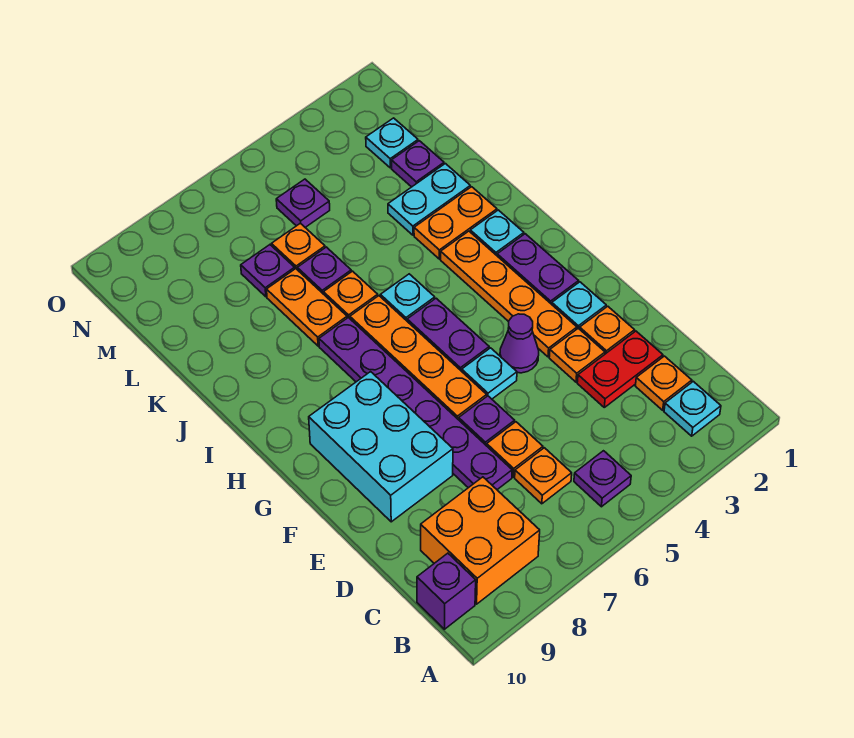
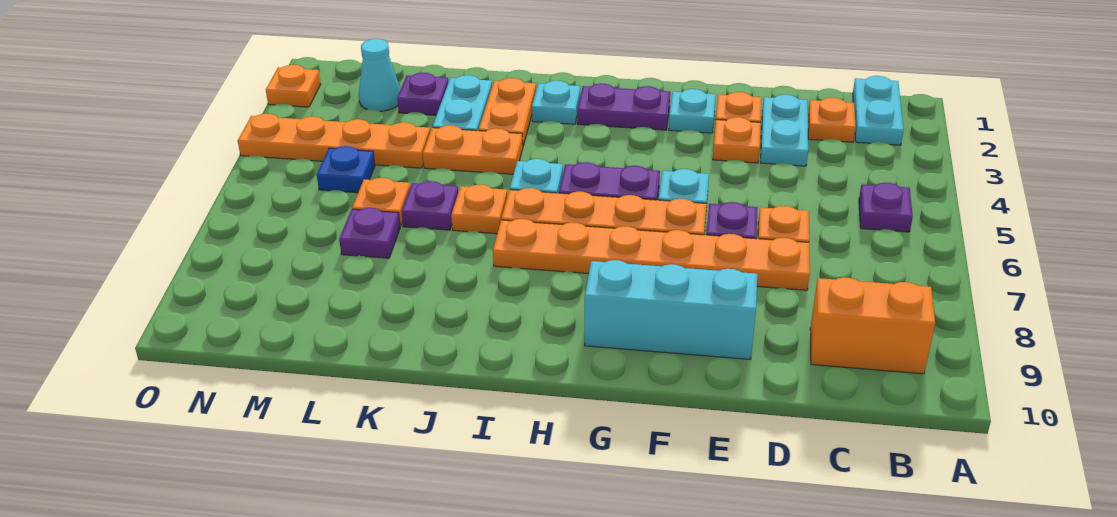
cyan 1x1 plate [664,381,721,436] -> cyan 1x2 plate [853,76,904,145]
orange 2x2 brick [421,477,540,604] -> orange 1x2 brick [810,277,935,374]
purple 1x1 brick [417,553,476,629] -> none
orange 1x1 plate [515,448,572,504] -> orange 1x1 plate moved to [266,65,321,107]
red 1x2 plate [577,331,663,407] -> cyan 1x2 plate [761,95,808,166]
purple 1x6 plate [319,317,512,490] -> orange 1x6 plate [493,219,810,290]
cyan 2x3 brick [309,372,453,522] -> cyan 1x3 brick [585,260,757,360]
orange 1x4 plate [441,231,577,357] -> orange 1x4 plate moved to [238,113,430,168]
purple 1x1 cone [500,314,539,373] -> none
orange 1x2 plate [267,269,347,346] -> orange 1x2 plate moved to [423,125,523,174]
cyan 1x1 plate [366,118,418,168] -> cyan 1x1 cone [359,39,401,111]
purple 1x1 plate [276,179,330,227] -> blue 1x1 plate [317,146,375,193]

